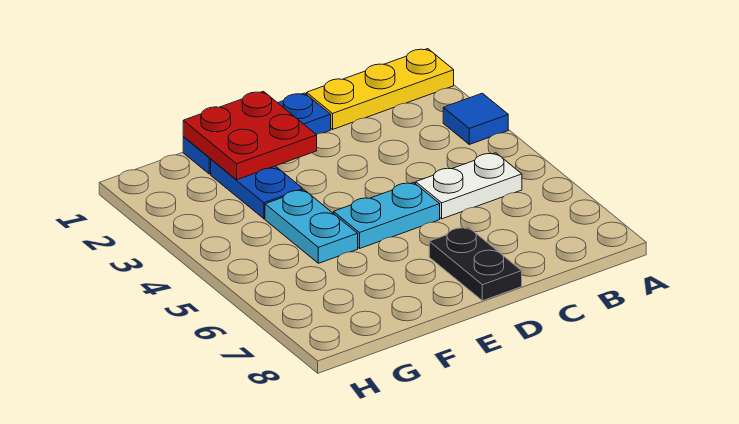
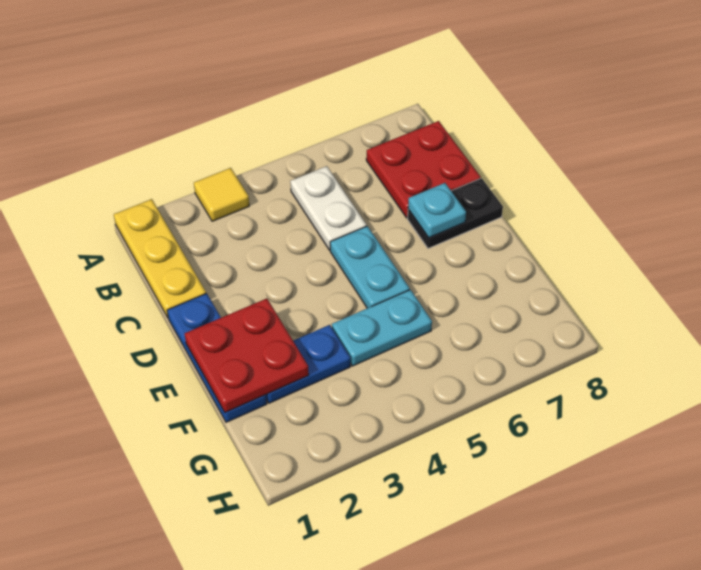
blue 1x1 tile [443,93,508,144] -> yellow 1x1 tile [194,168,249,221]
none -> red 2x2 plate [366,121,481,218]
none -> cyan 1x1 plate [408,183,466,238]

